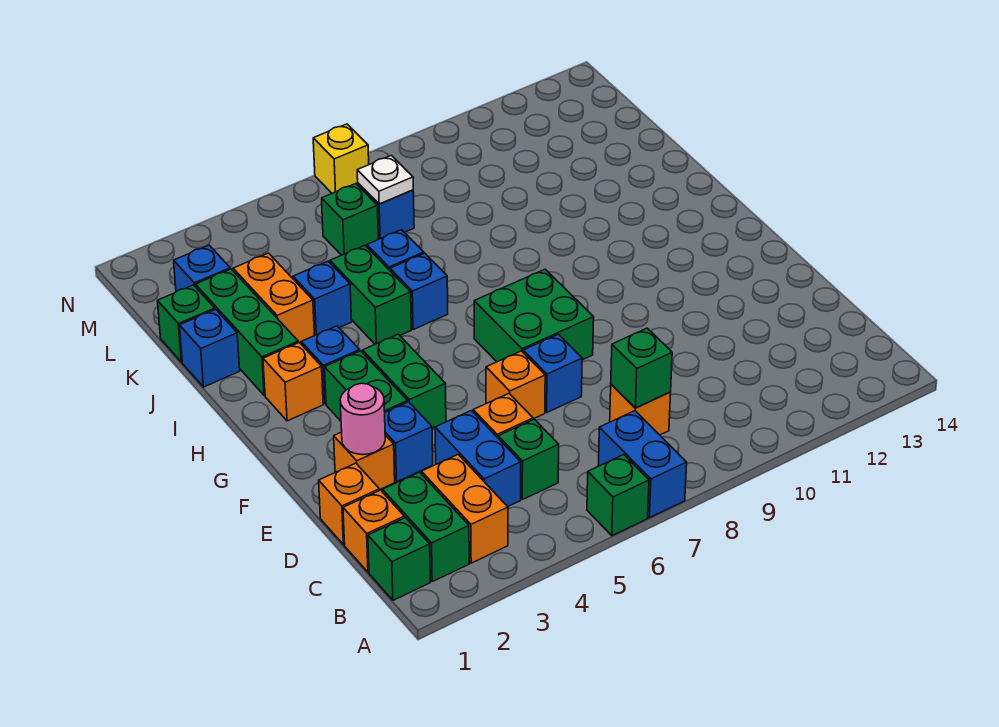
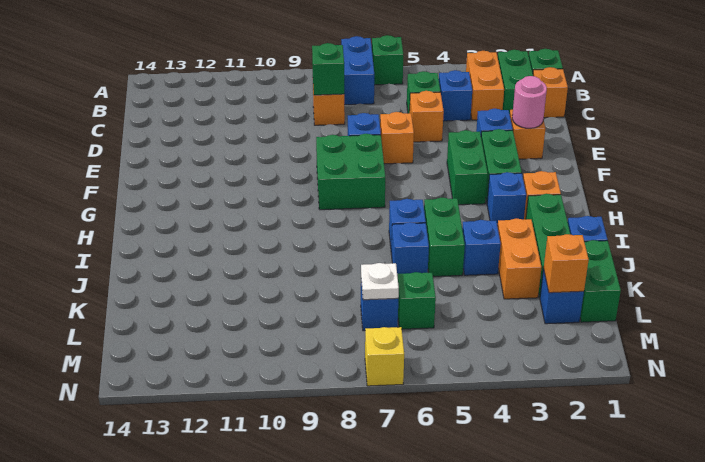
blue 1x2 brick [435,411,521,507] -> blue 1x1 brick [439,70,472,121]
orange 1x1 brick [319,463,379,545] -> orange 1x1 brick moved to [544,234,589,293]
green 1x1 brick [157,285,215,362] -> green 1x2 brick [580,240,621,322]

